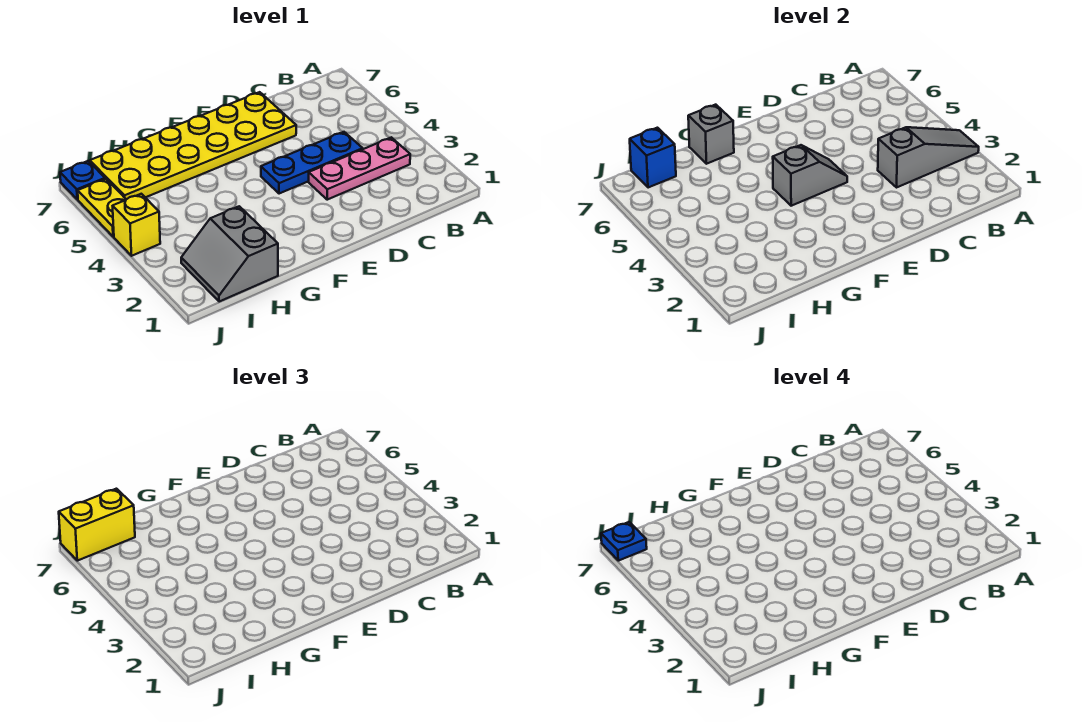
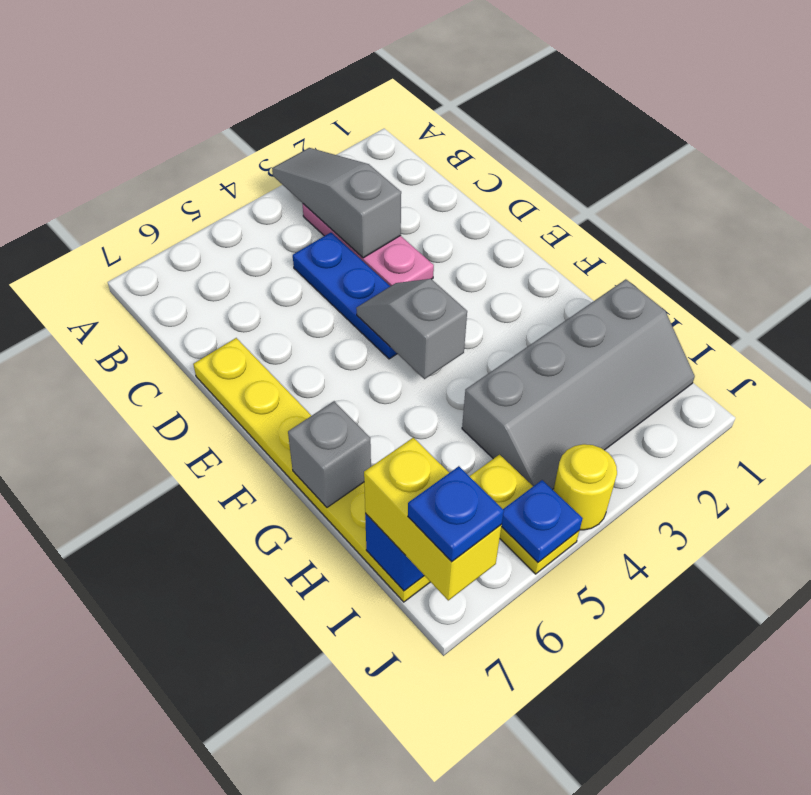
yellow 2x6 plate [90,92,296,199] -> yellow 1x6 plate [193,338,430,602]
grey 2x2 slope [181,206,278,302] -> grey 2x4 slope [462,279,695,490]
yellow 1x1 brick [113,194,160,256] -> yellow 1x1 round brick [553,444,617,530]
yellow 1x2 plate [78,179,126,237] -> yellow 1x2 plate turned to [469,455,579,574]
blue 1x1 plate [60,161,105,200] -> blue 1x1 plate moved to [501,480,583,562]

